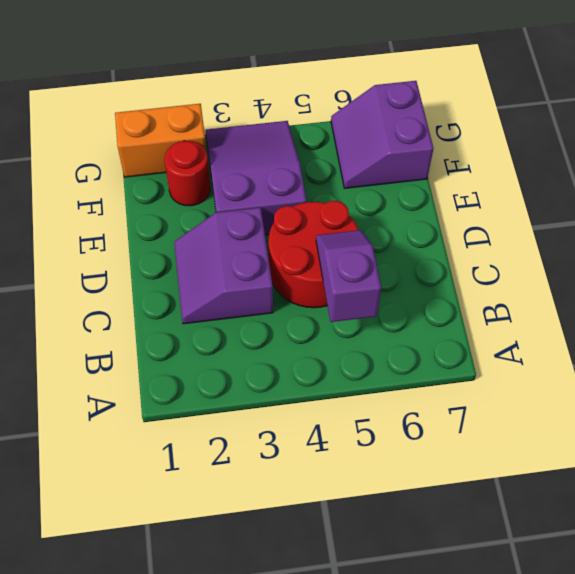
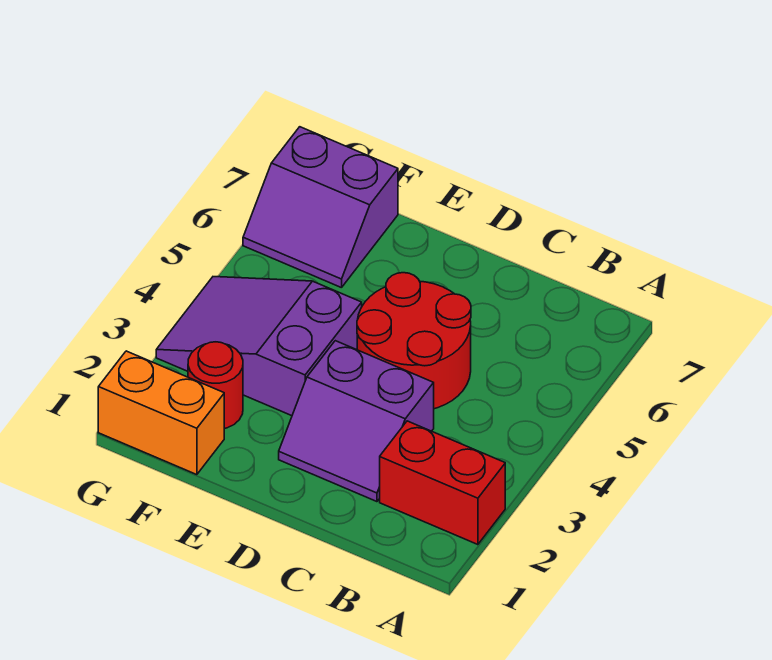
none -> red 1x2 brick [380,421,505,545]
purple 1x2 slope [316,230,381,322] -> none
orange 1x2 brick [115,104,207,177] -> orange 1x2 brick turned to [98,351,224,475]

